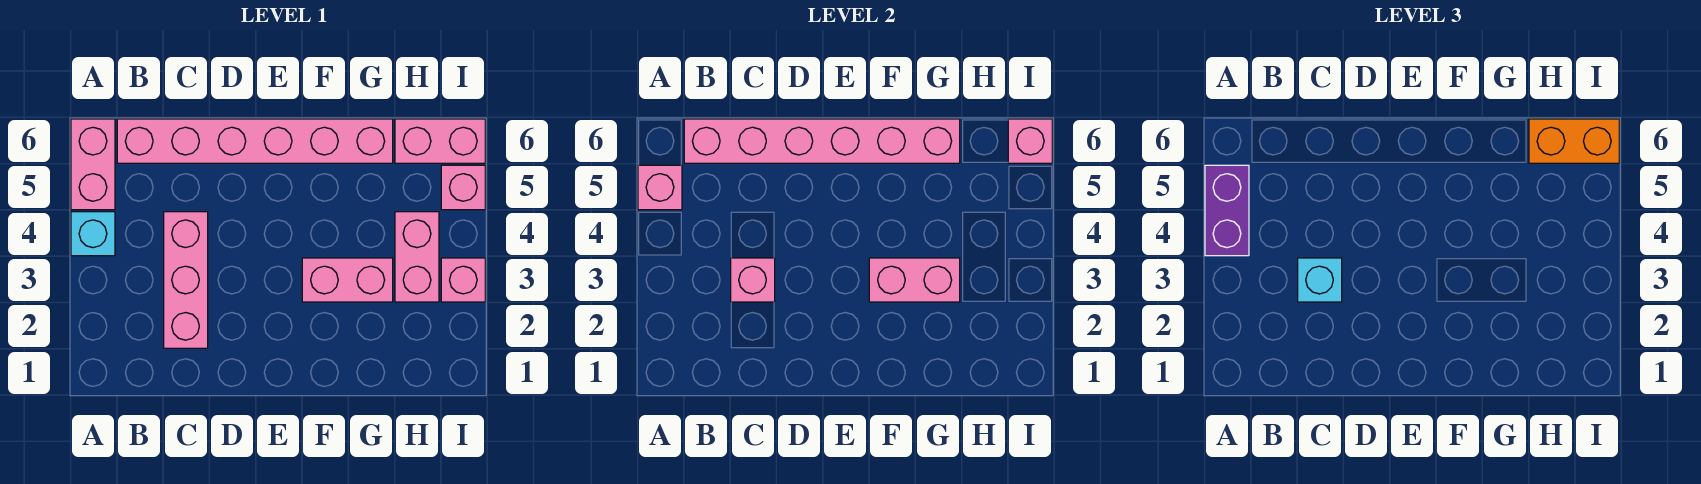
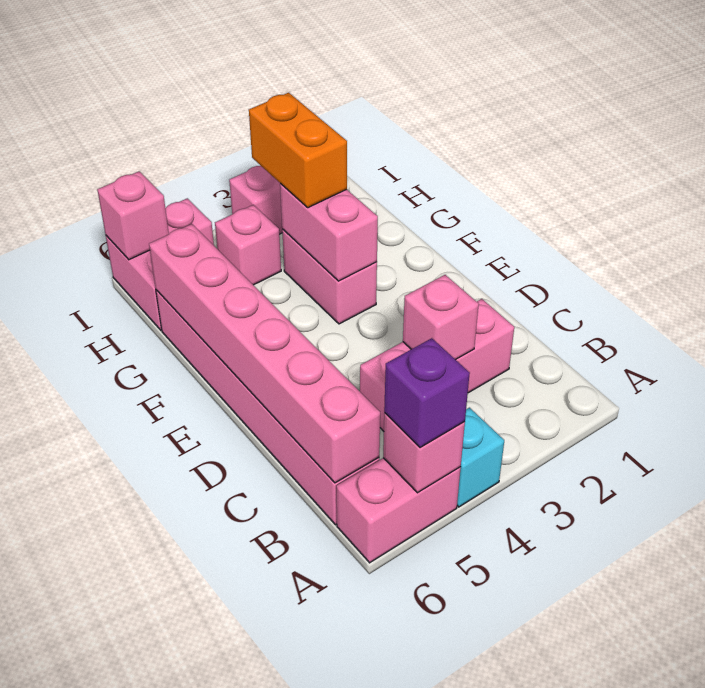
purple 1x2 brick [1205,165,1249,256] -> purple 1x1 brick [384,338,470,448]
cyan 1x1 brick [1298,258,1342,302] -> none
pink 1x2 brick [395,212,439,302] -> pink 1x1 brick [215,205,281,285]
orange 1x2 brick [1529,119,1619,163] -> orange 1x2 brick moved to [249,93,347,208]

